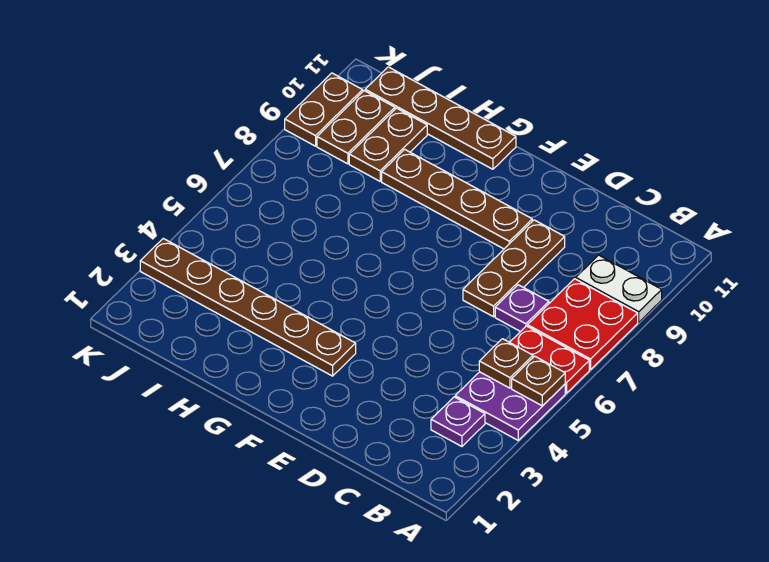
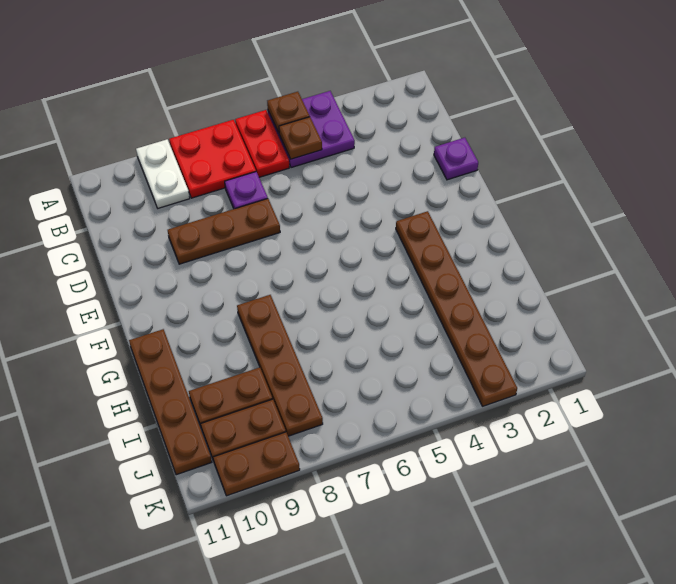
purple 1x1 plate [431,397,485,446] -> purple 1x1 plate moved to [434,138,478,180]
brown 1x4 plate [382,149,532,249] -> brown 1x4 plate moved to [237,295,323,436]

